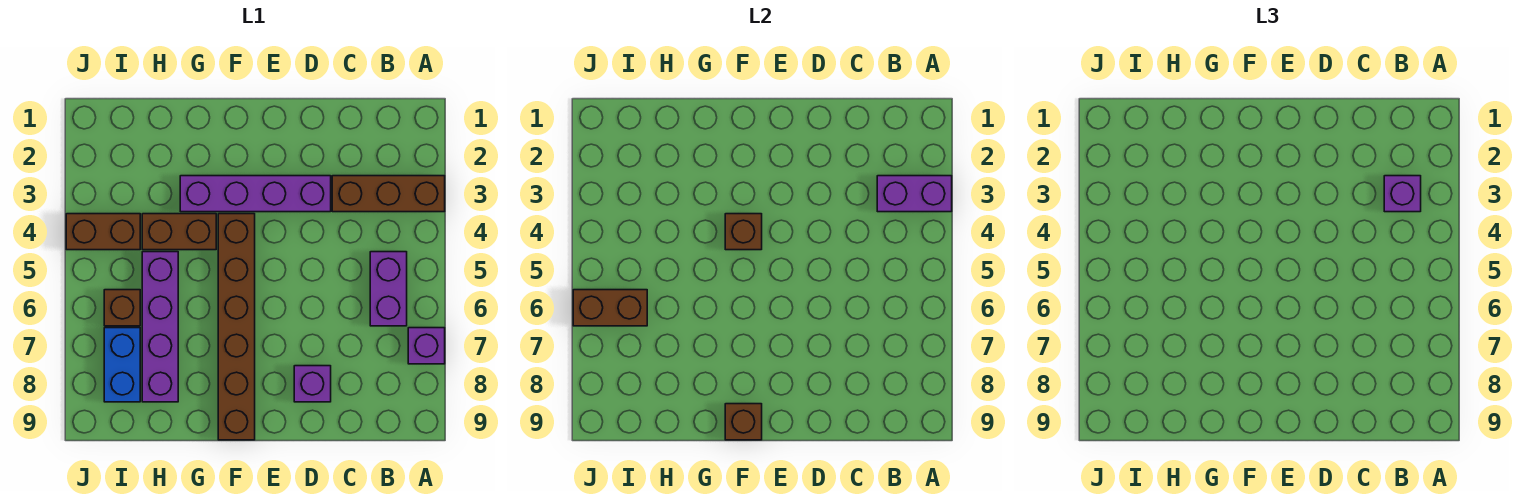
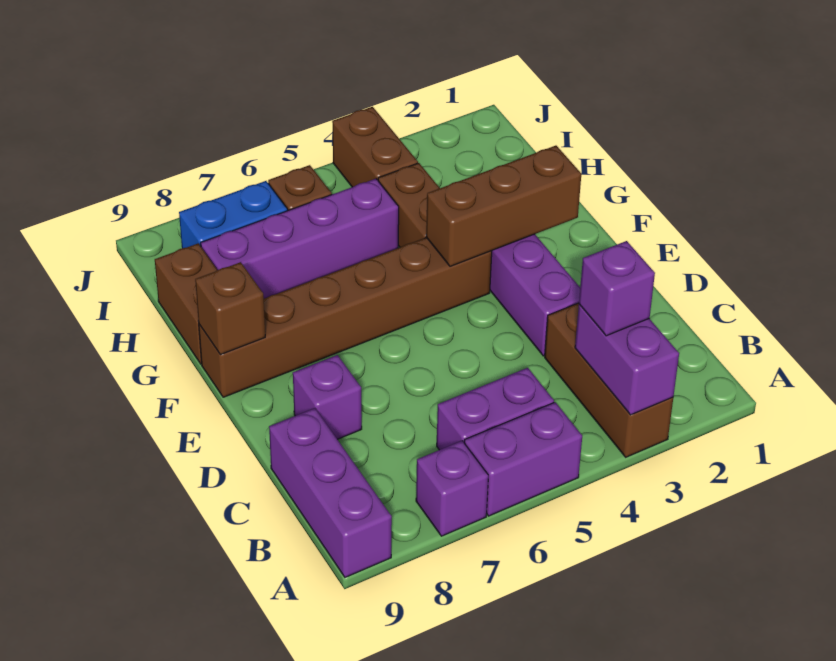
none -> purple 1x2 brick [464,402,582,516]
none -> purple 1x3 brick [269,408,392,577]
brown 1x1 brick [725,214,762,250] -> brown 1x3 brick [426,146,581,266]
brown 1x2 brick [573,290,647,326] -> brown 1x2 brick moved to [155,243,217,364]

